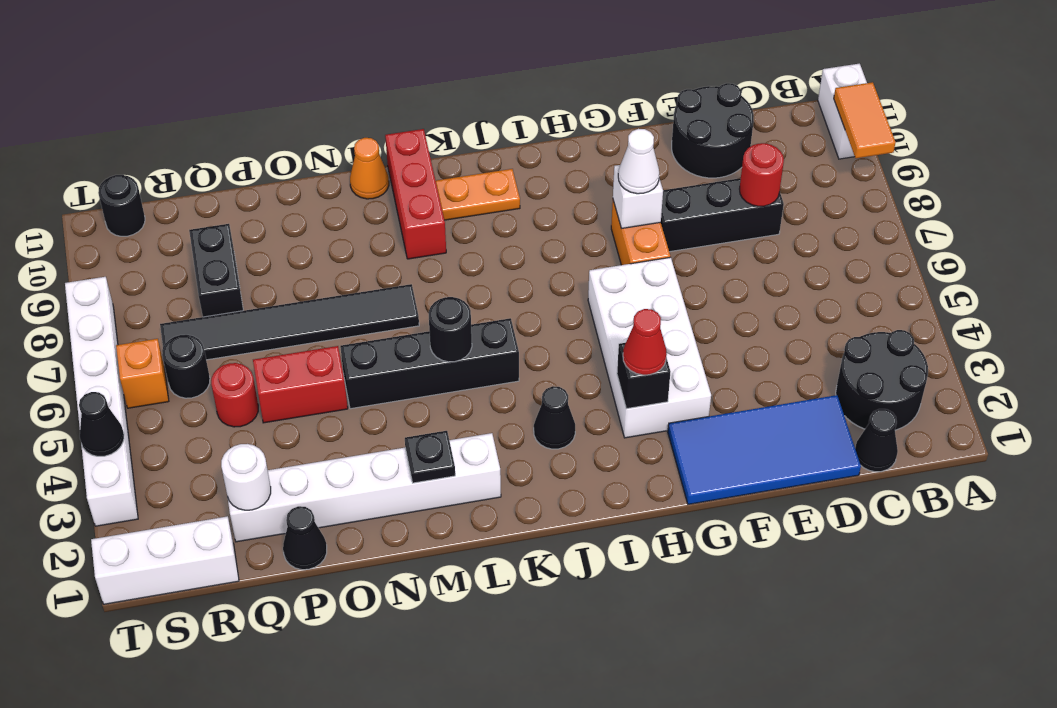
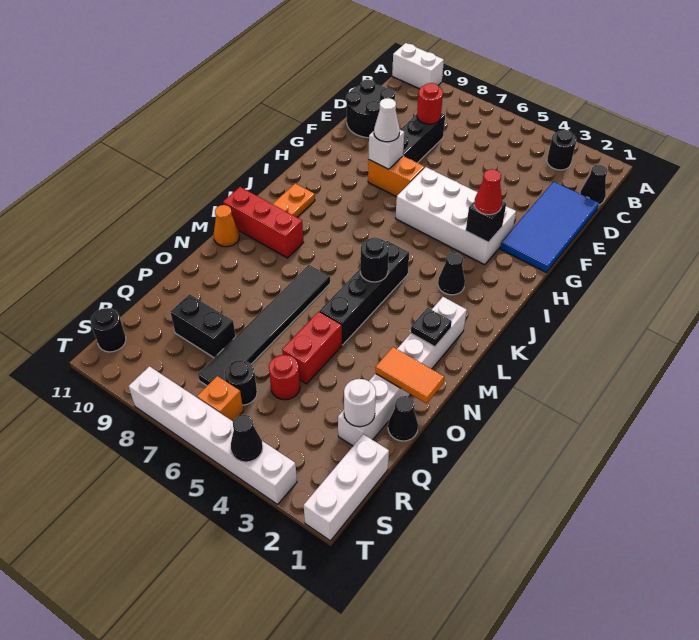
orange 1x2 tile [834,82,895,158] -> orange 1x2 tile moved to [376,347,444,404]
black 2x2 round brick [836,330,928,430] -> black 1x1 round brick [547,130,576,170]

